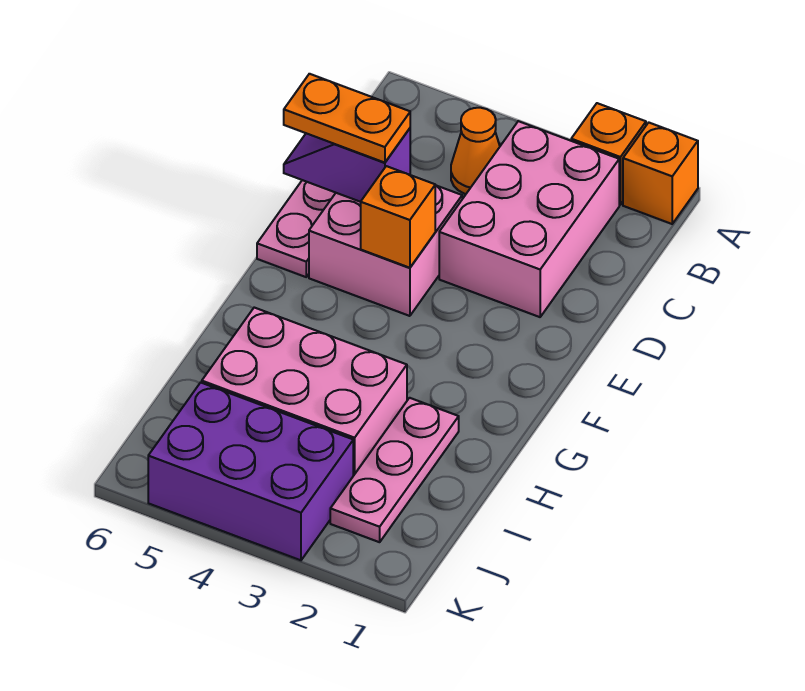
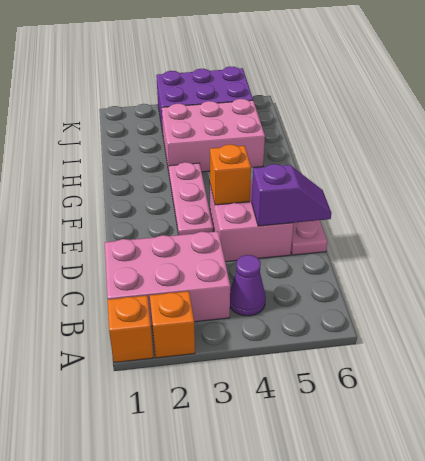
pink 2x3 brick [439,121,619,317] -> pink 2x3 brick turned to [105,231,230,326]
orange 1x1 cone [451,108,500,194] -> purple 1x1 cone [230,255,266,316]
orange 1x2 plate [284,74,410,163] -> none
pink 1x3 plate [330,398,459,542] -> pink 1x3 plate moved to [169,162,213,235]

